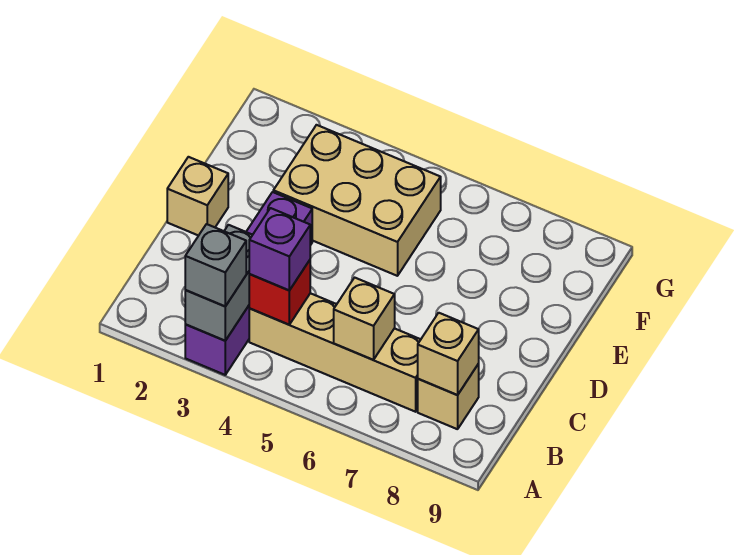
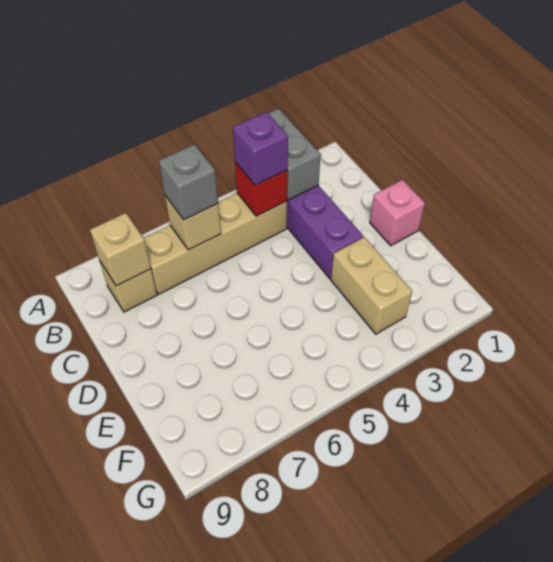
grey 1x1 brick [185,224,246,306] -> grey 1x1 brick moved to [159,144,218,220]
tan 1x1 brick [167,157,228,236] -> pink 1x1 brick [370,180,425,246]
tan 2x3 brick [273,125,441,276] -> tan 1x2 brick [331,237,412,334]

